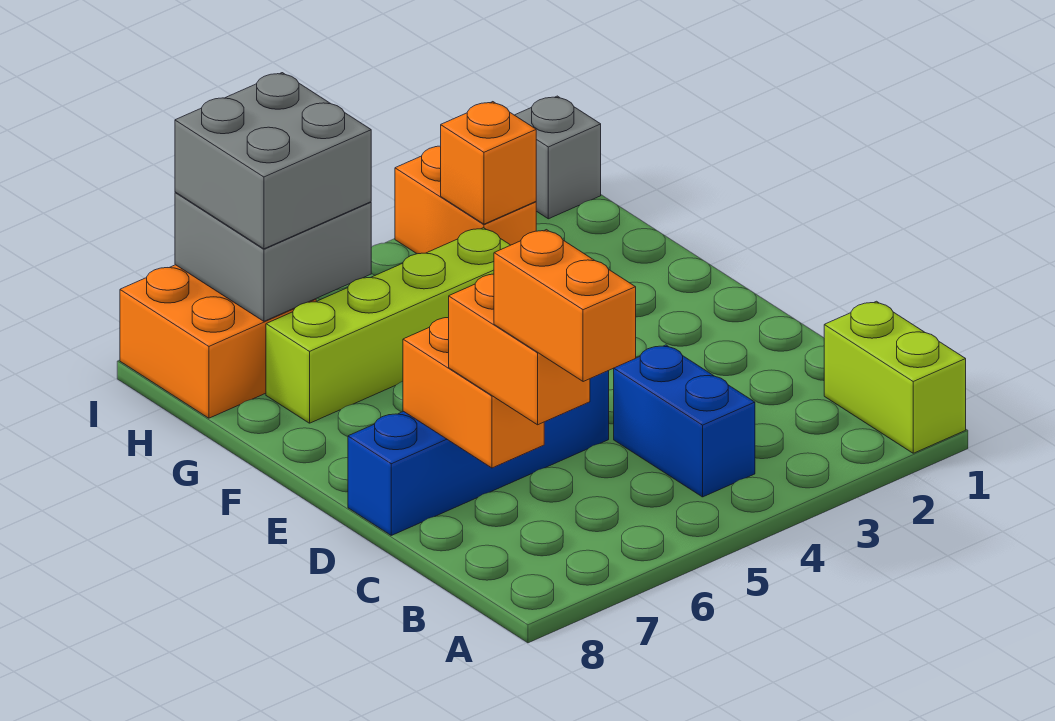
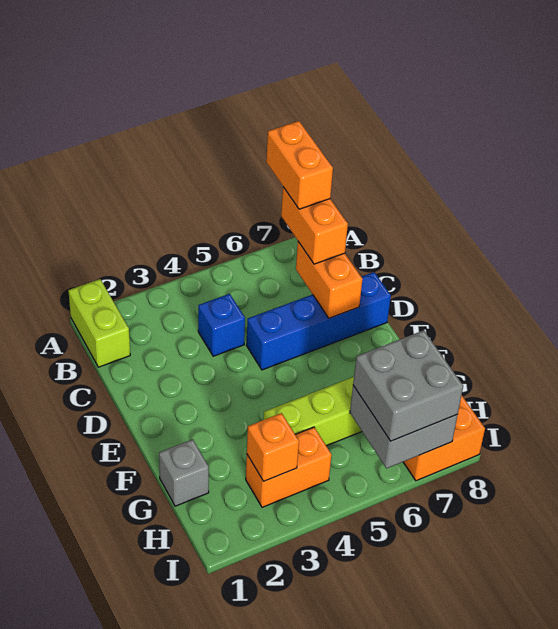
blue 1x2 brick [614,345,755,497] -> blue 1x1 brick [198,294,245,356]
orange 1x2 brick [395,146,536,254] -> orange 1x2 brick turned to [246,427,332,507]
grey 1x1 brick [515,96,601,219] -> grey 1x1 brick moved to [159,439,209,506]

